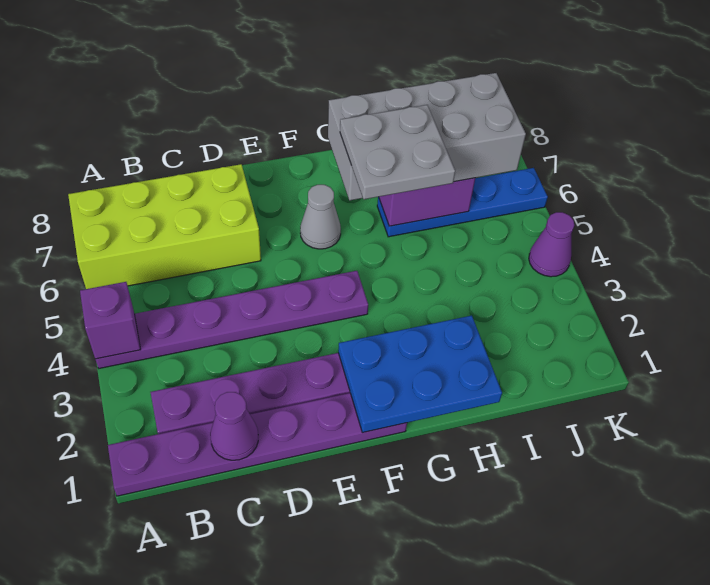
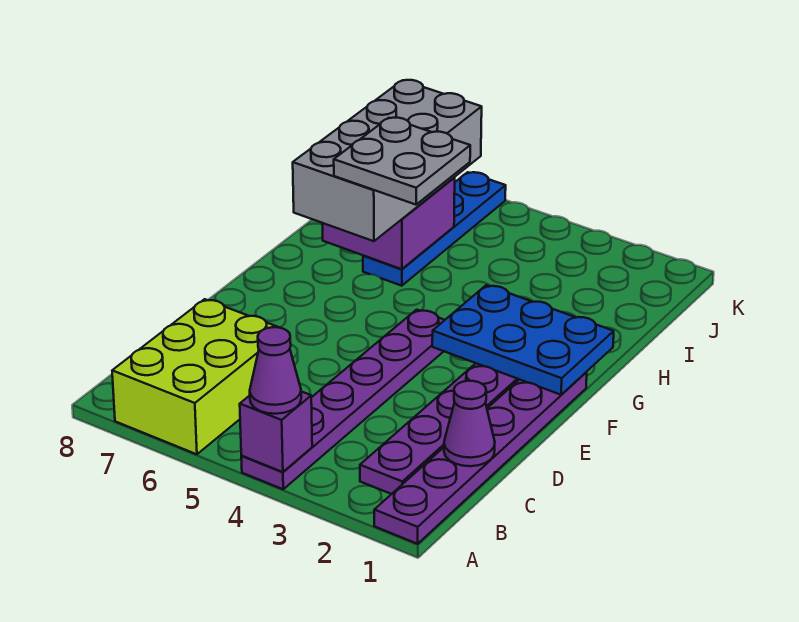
lime 2x4 brick [68,164,261,289] -> lime 2x3 brick [112,299,277,454]
blue 2x3 plate [338,316,502,433] -> blue 2x3 plate turned to [432,285,614,395]
grey 1x1 cone [300,185,341,249] -> none
purple 1x1 cone [529,212,574,277] -> purple 1x1 cone moved to [250,327,301,414]

